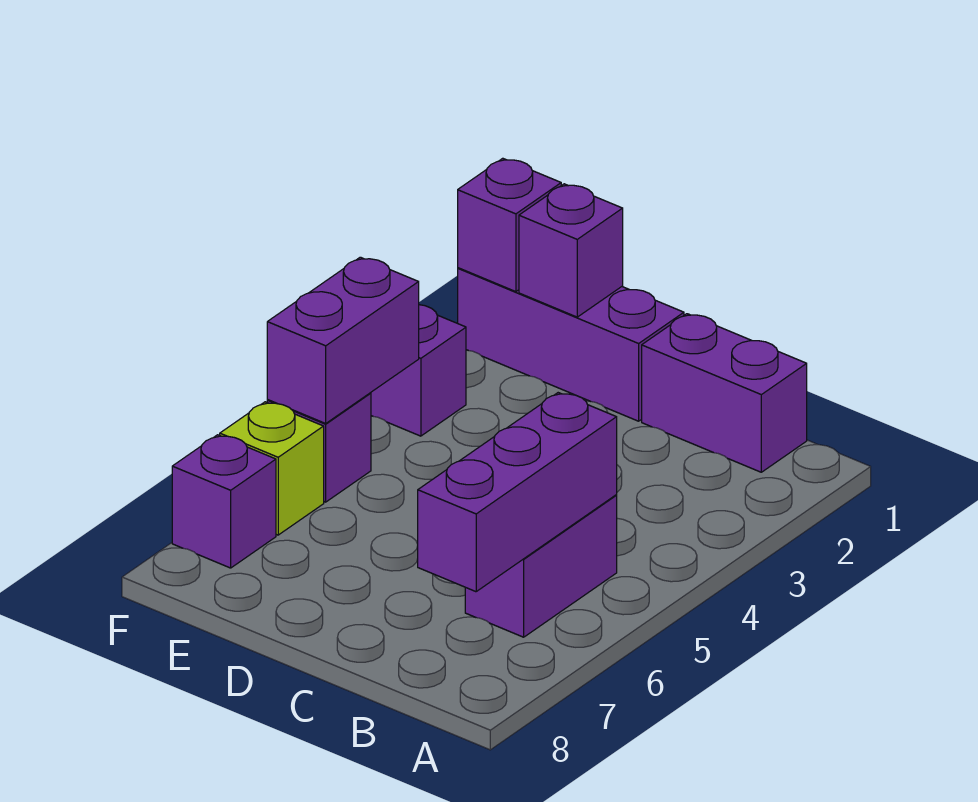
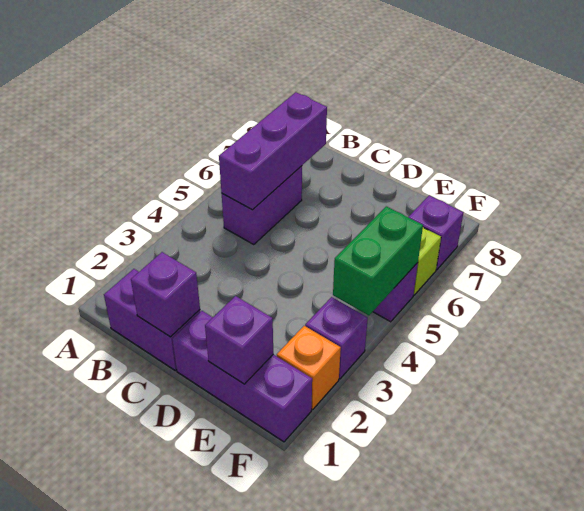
purple 1x1 brick [458,158,561,292] -> purple 1x1 brick moved to [131,252,200,337]
none -> orange 1x1 brick [277,326,341,409]
purple 1x2 brick [267,257,419,423] -> green 1x2 brick [333,206,423,315]

